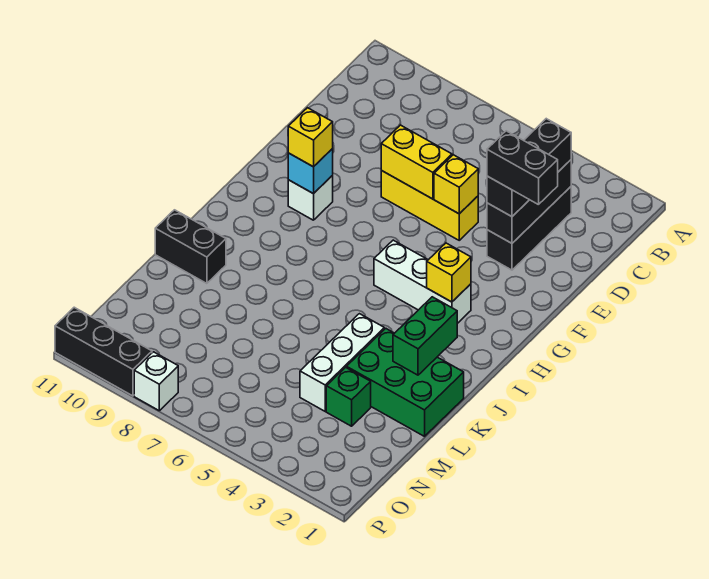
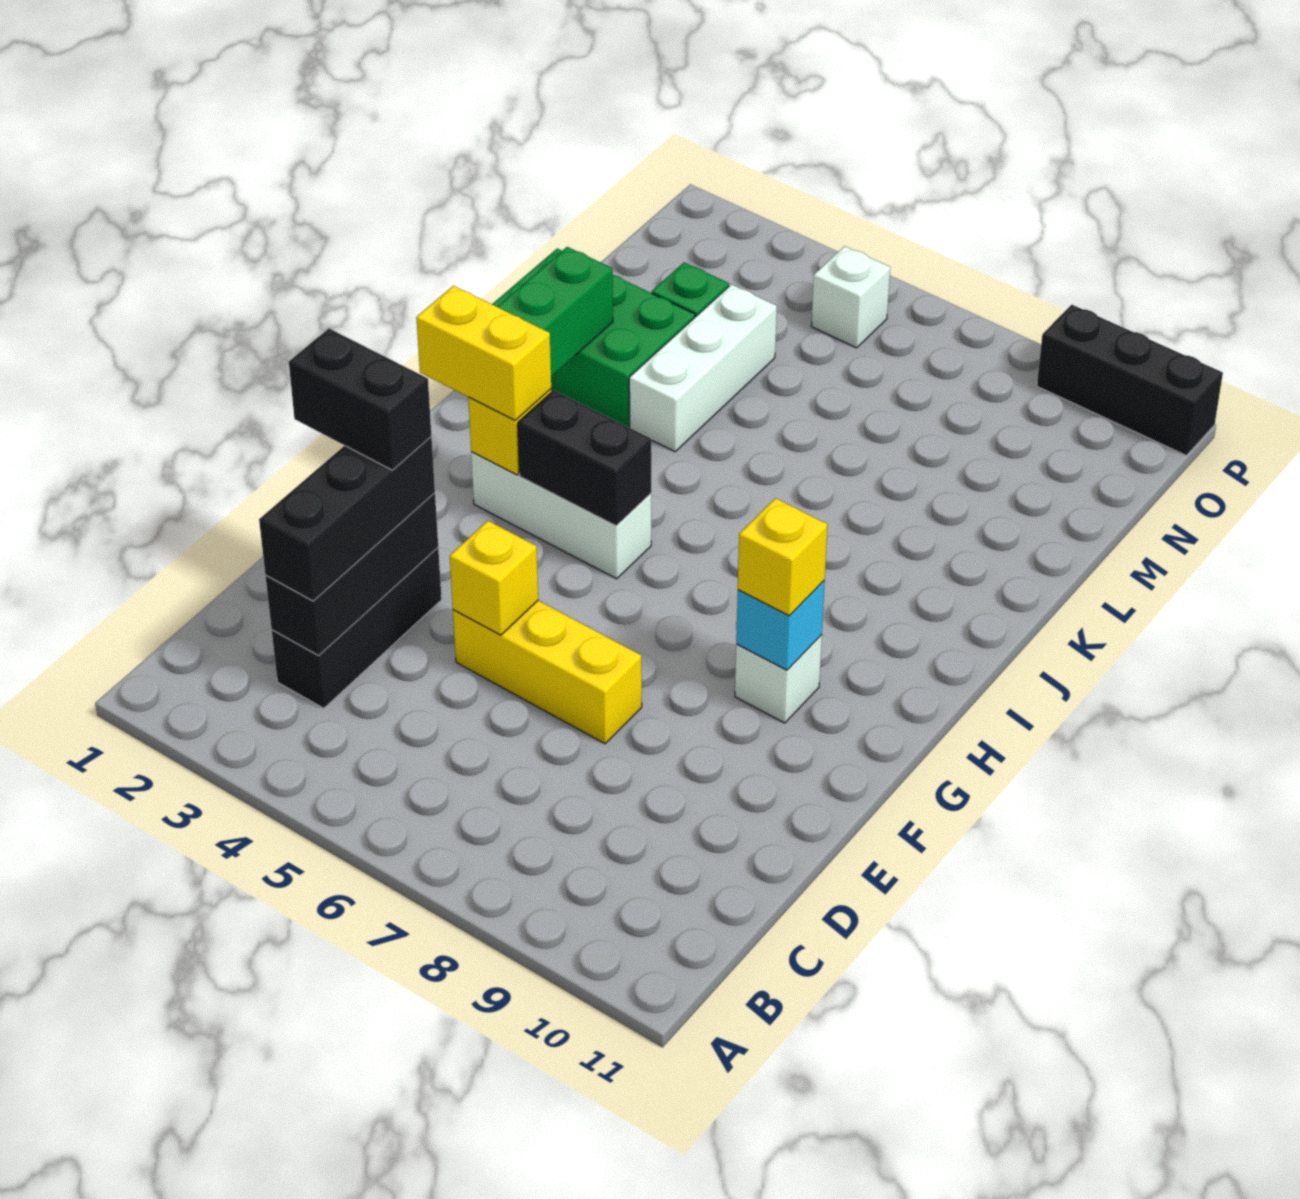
yellow 1x2 brick [381,125,452,199] -> yellow 1x2 brick moved to [416,286,551,420]
black 1x2 brick [155,210,226,284] -> black 1x2 brick moved to [518,390,651,526]
white 1x1 brick [134,352,178,411] -> white 1x1 brick moved to [811,246,890,348]

